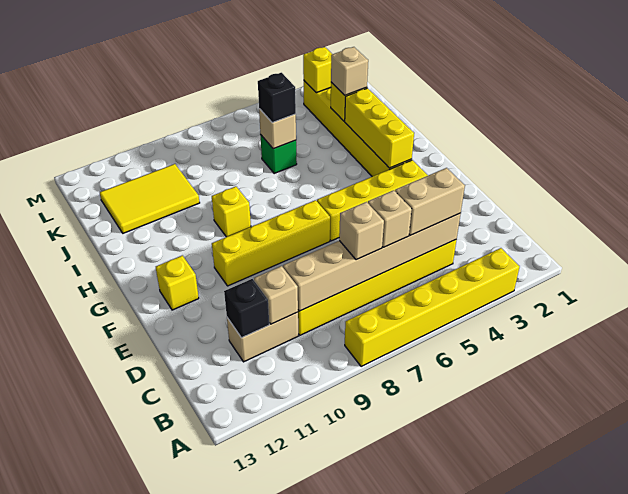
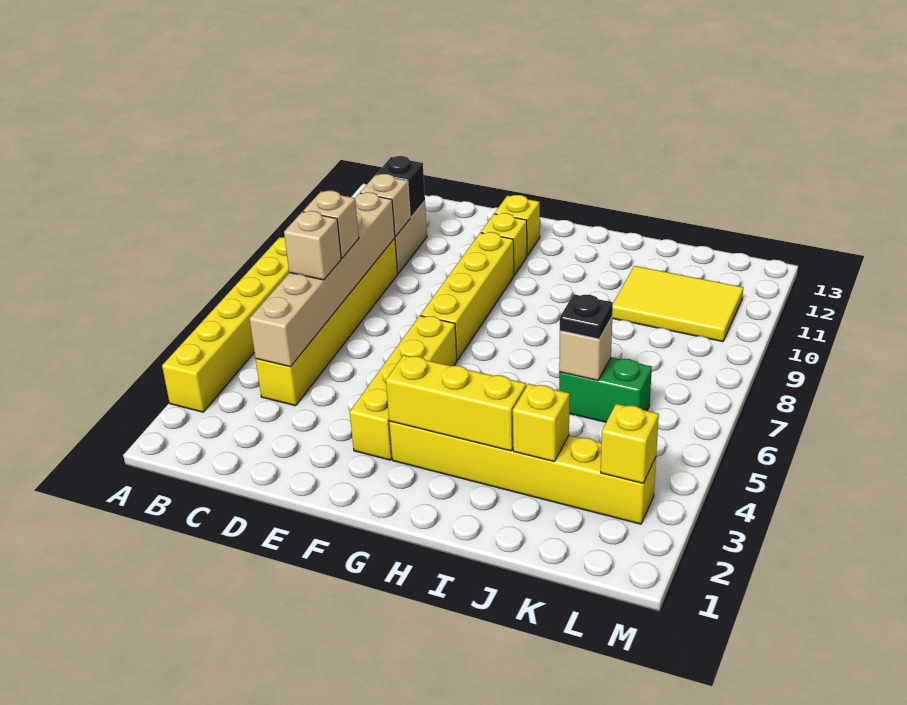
tan 1x2 brick [395,168,465,235] -> none
yellow 1x1 brick [212,186,251,237] -> yellow 1x1 brick moved to [481,213,527,275]
tan 1x1 brick [331,47,368,95] -> none
green 1x1 brick [260,134,297,173] -> green 1x2 brick [559,357,652,422]
black 1x1 brick [258,73,296,123] -> black 1x1 plate [560,294,613,339]
yellow 2x3 tile [100,164,200,233] -> yellow 2x3 tile turned to [612,266,743,342]

